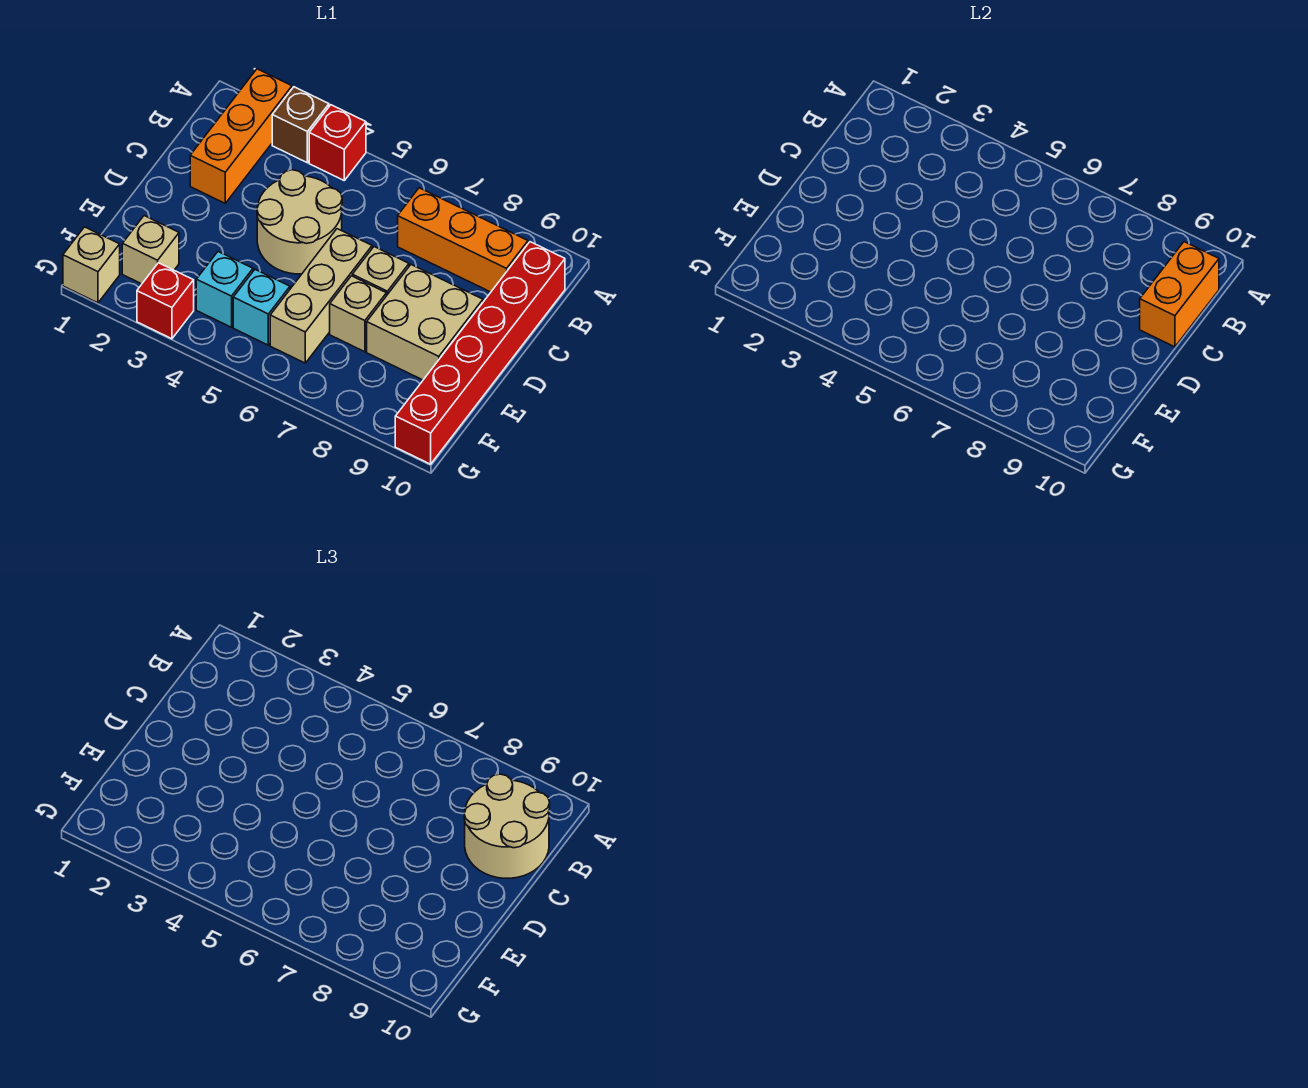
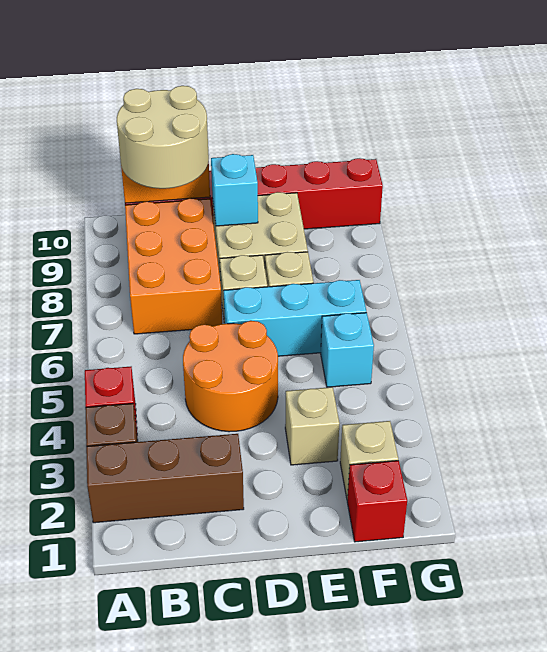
orange 1x3 brick [190,69,292,203] -> brown 1x3 brick [86,434,244,523]
orange 1x3 brick [398,188,528,292] -> orange 2x3 brick [125,198,222,334]
tan 2x2 round brick [257,170,342,274] -> orange 2x2 round brick [183,321,278,432]
tan 1x3 brick [270,229,372,363] -> cyan 1x3 brick [224,280,366,356]
cyan 1x1 brick [196,252,253,327] -> cyan 1x1 brick moved to [211,154,258,226]
tan 1x1 brick [63,227,120,303] -> tan 1x1 brick moved to [285,387,339,465]
red 1x1 brick [137,263,194,339] -> red 1x1 brick moved to [347,461,407,542]

